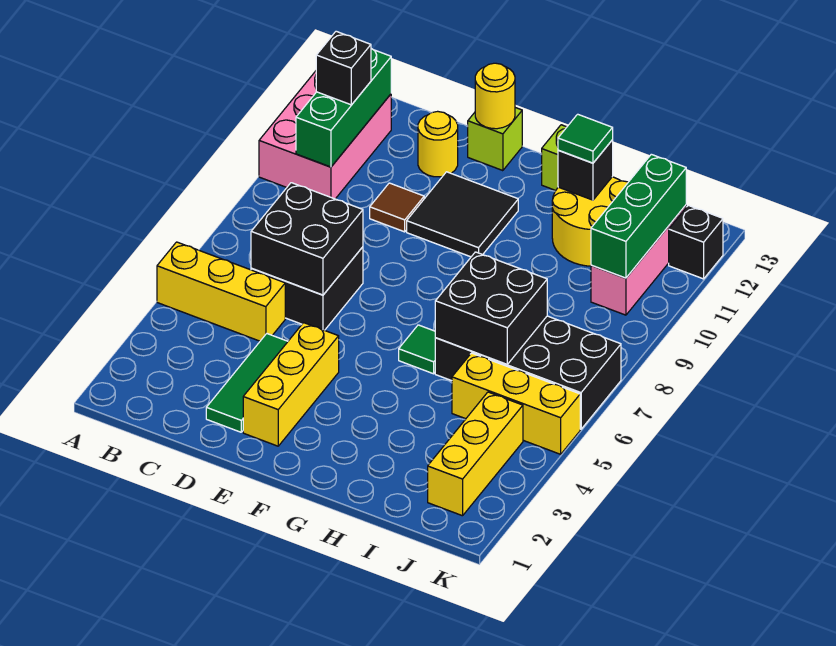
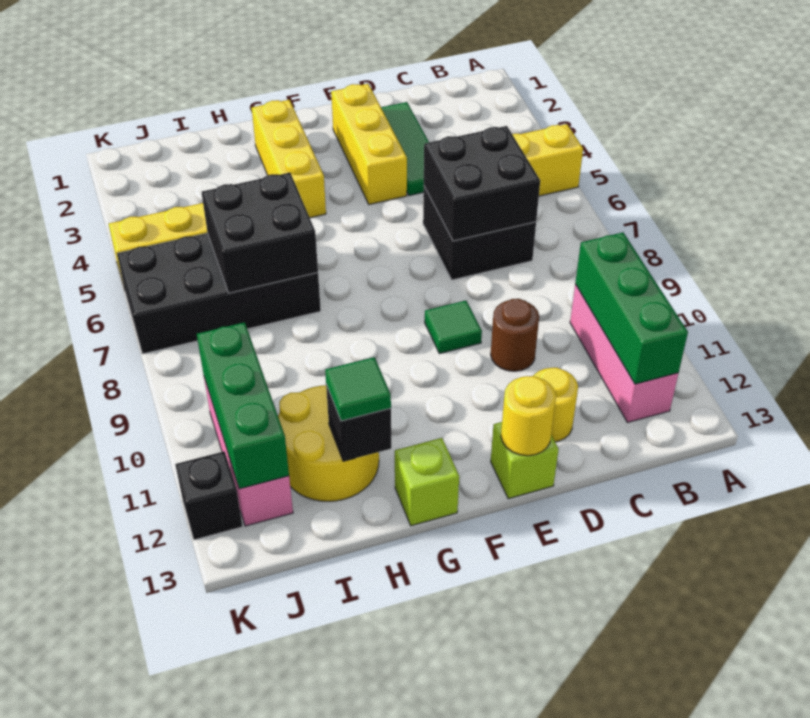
pink 2x3 brick [259,71,391,199] -> pink 1x3 brick [570,284,678,422]
black 1x1 brick [316,31,371,105] -> none
brown 1x1 tile [370,183,424,232] -> brown 1x1 round brick [491,299,539,371]
black 2x2 tile [407,172,518,257] -> none
green 1x1 tile [399,325,435,374] -> green 1x1 tile moved to [425,301,482,354]
yellow 1x3 brick [428,392,523,516] -> yellow 1x3 brick moved to [252,100,326,218]

